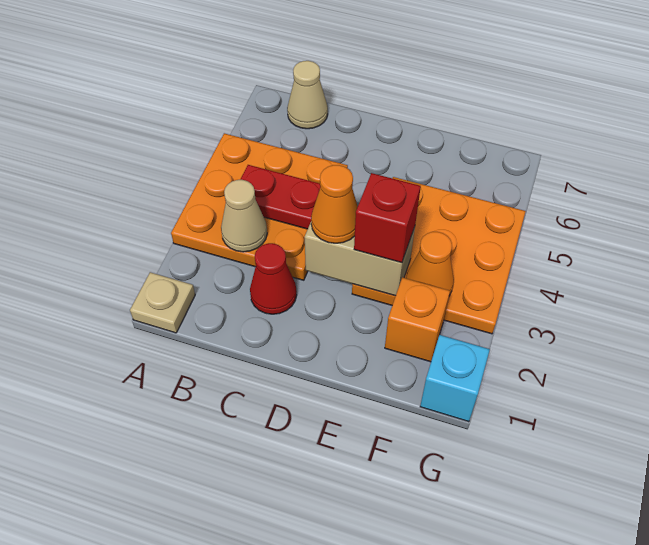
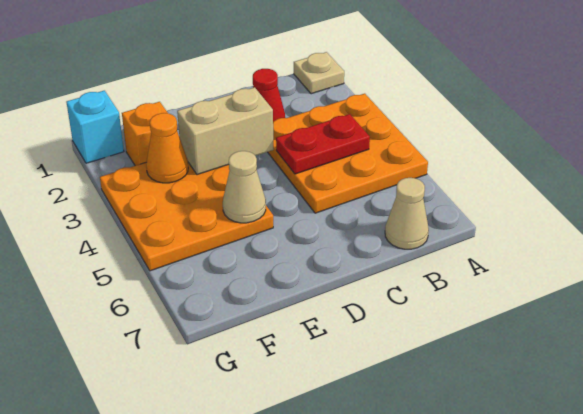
tan 1x1 cone [221,180,267,252] -> tan 1x1 cone moved to [223,151,266,223]
orange 1x1 cone [311,165,358,243] -> none
red 1x1 brick [354,173,421,263] -> none

